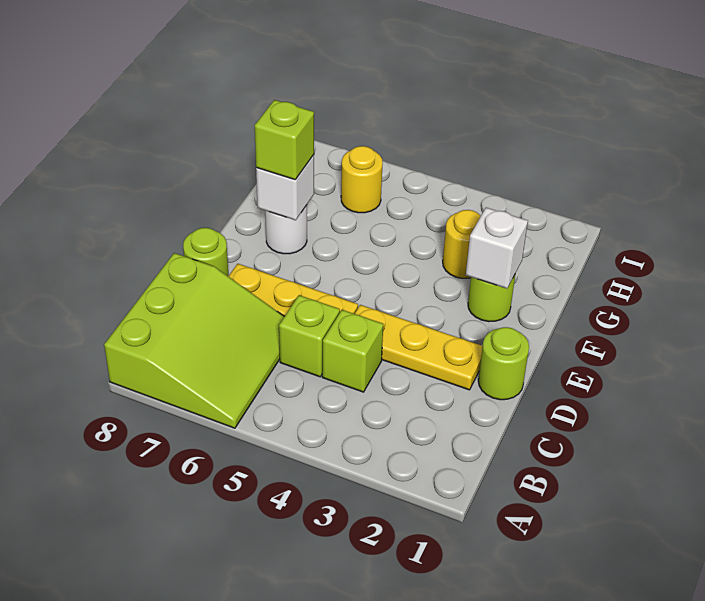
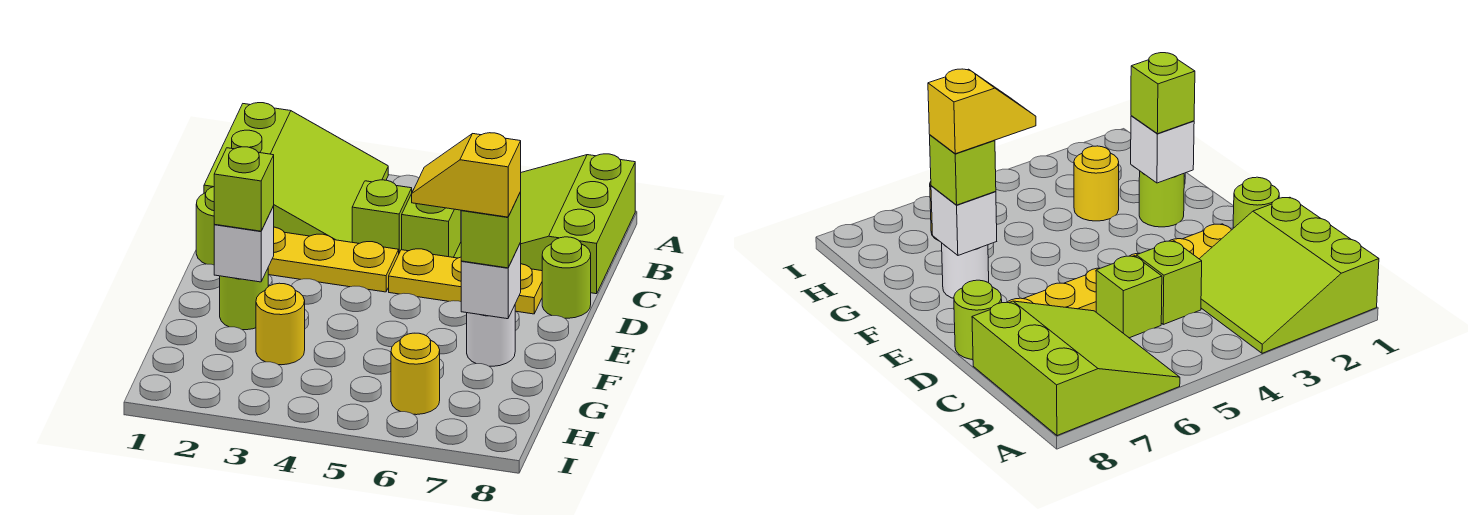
none -> lime 3x3 slope [204,103,388,242]
none -> lime 1x1 brick [214,147,274,231]
none -> yellow 1x2 slope [412,133,521,217]

